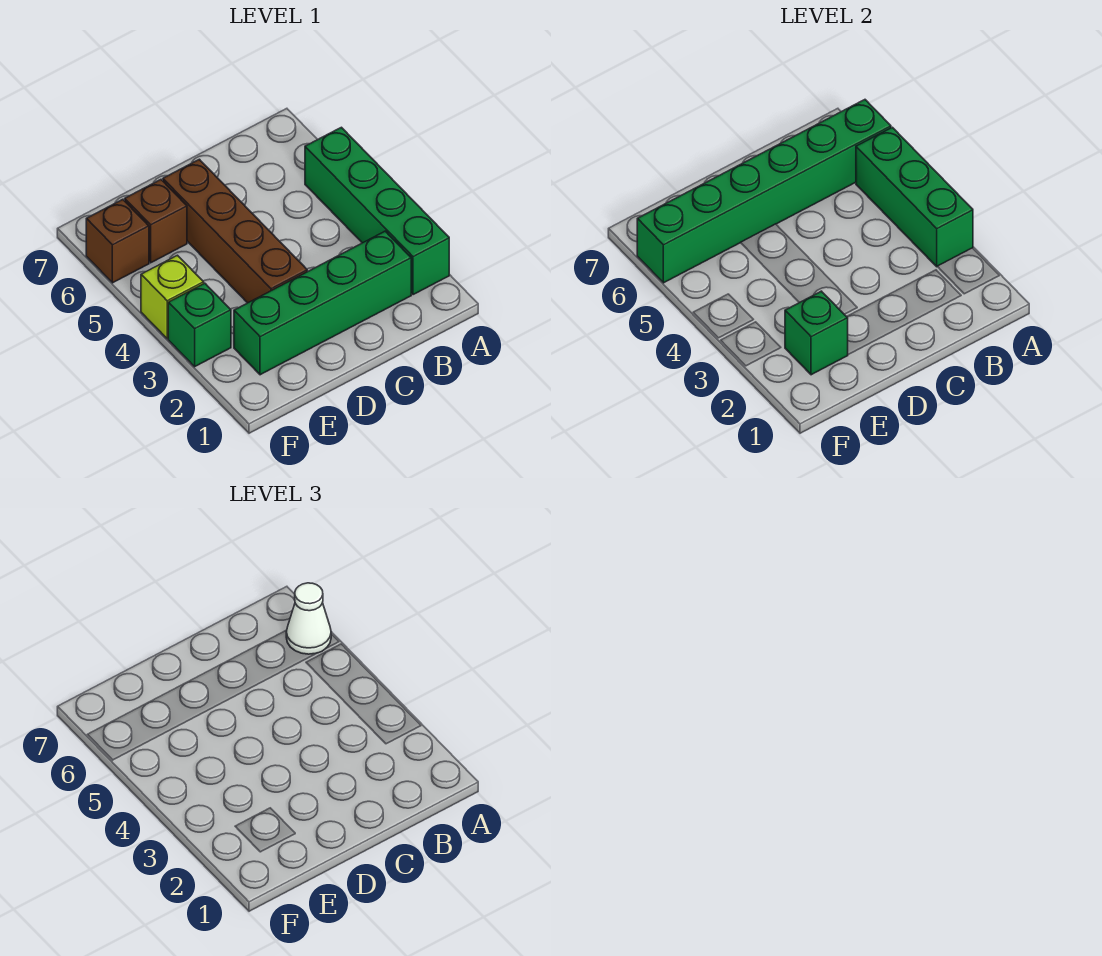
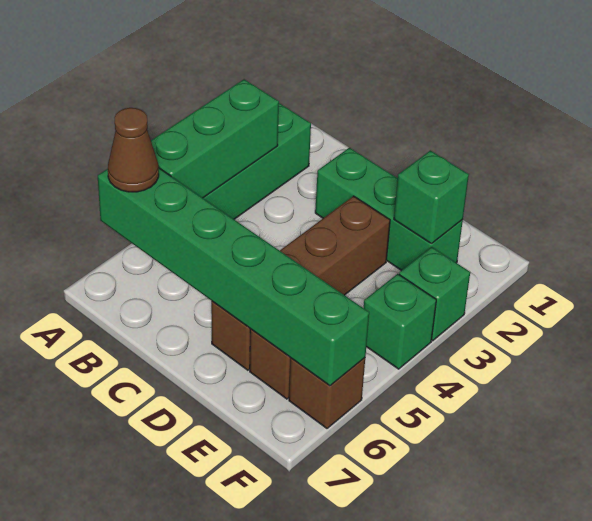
white 1x1 cone [286,583,331,654] -> brown 1x1 cone [108,108,159,192]
green 1x4 brick [234,231,411,375] -> green 1x3 brick [315,148,463,271]
lime 1x1 brick [141,255,204,339] -> green 1x1 brick [364,274,436,369]

